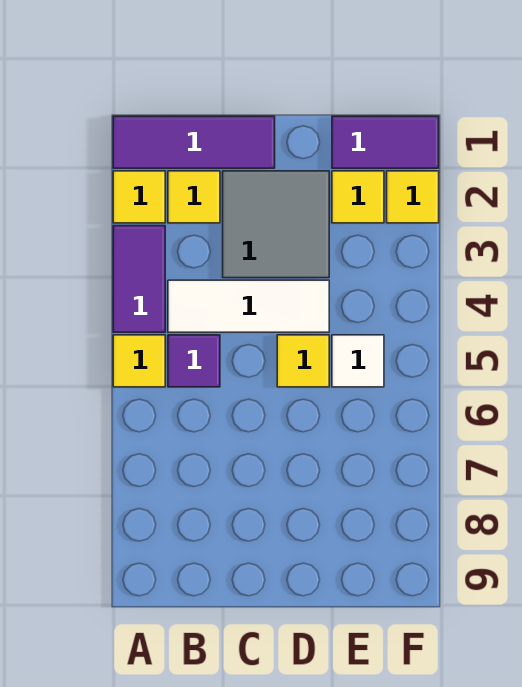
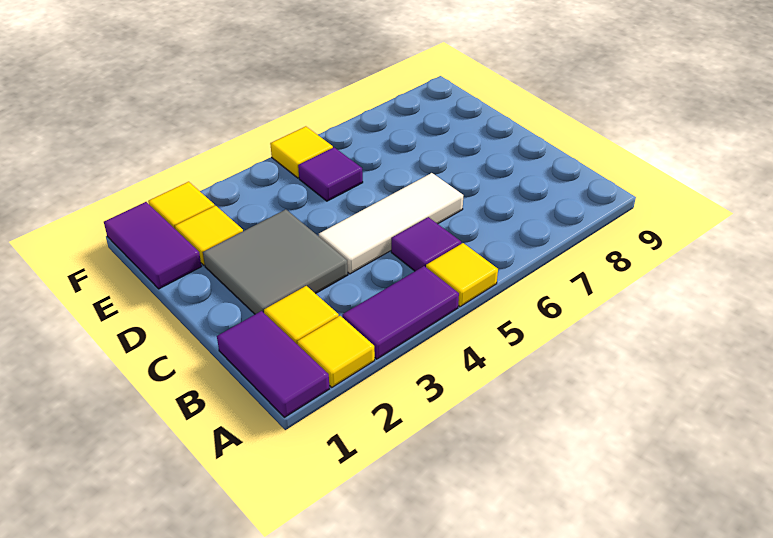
purple 1x3 tile [113,116,275,168] -> purple 1x2 tile [217,311,330,417]
white 1x3 tile [168,280,329,332] -> white 1x3 tile turned to [319,173,463,274]
yellow 1x1 tile [277,335,329,387] -> yellow 1x1 tile moved to [270,126,333,178]
white 1x1 tile [332,335,384,387] -> purple 1x1 tile [298,147,363,201]

